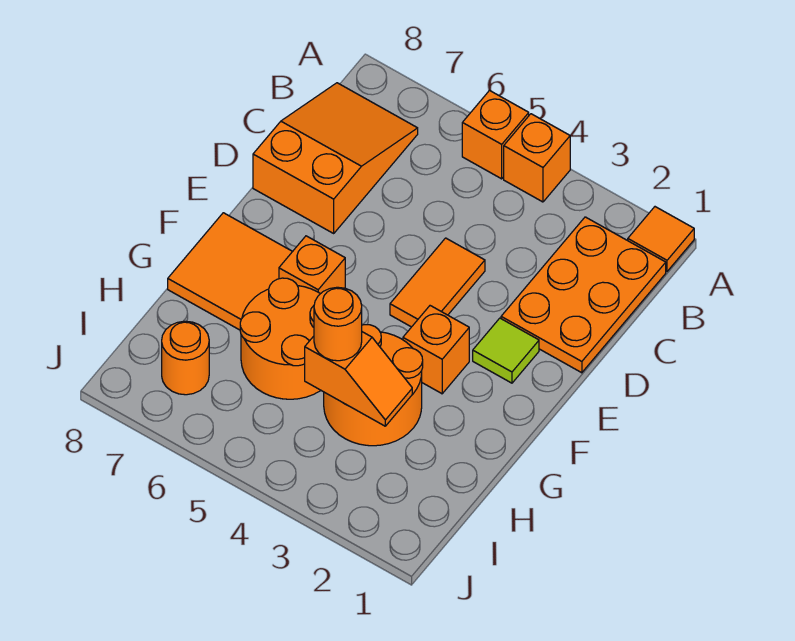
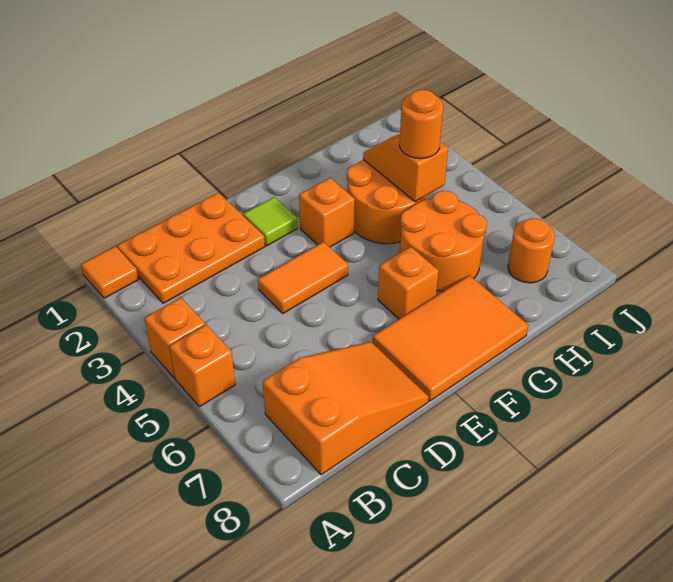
orange 2x3 slope [253,83,418,233] -> orange 2x3 slope turned to [263,342,429,475]
orange 2x2 tile [168,213,293,330] -> orange 2x3 tile [372,275,528,401]

